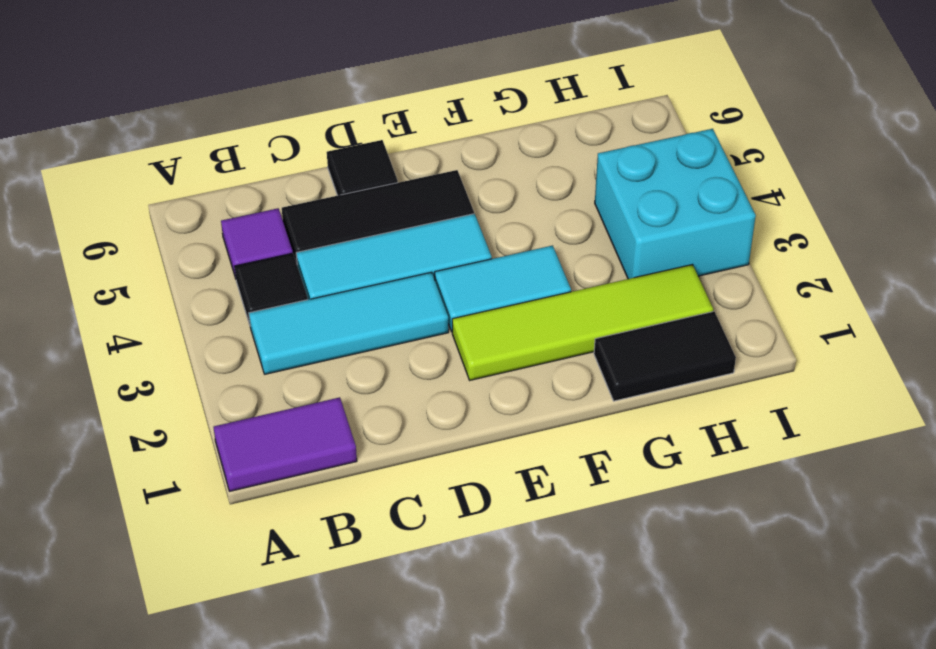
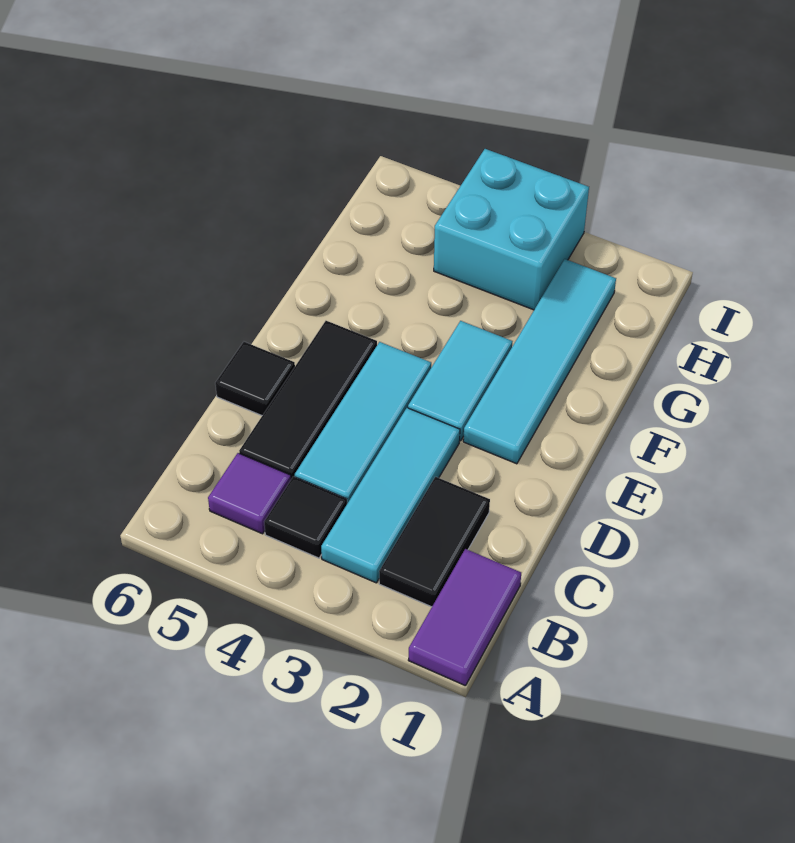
lime 1x4 tile [452,265,713,380] -> cyan 1x4 tile [463,259,616,464]
black 1x2 tile [594,311,736,401] -> black 1x2 tile moved to [379,477,490,607]

